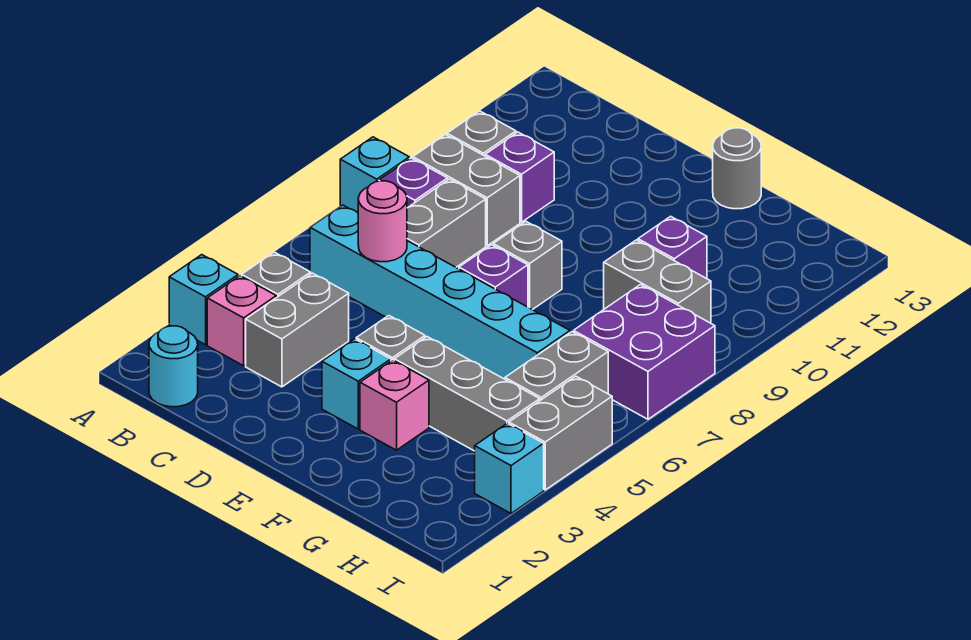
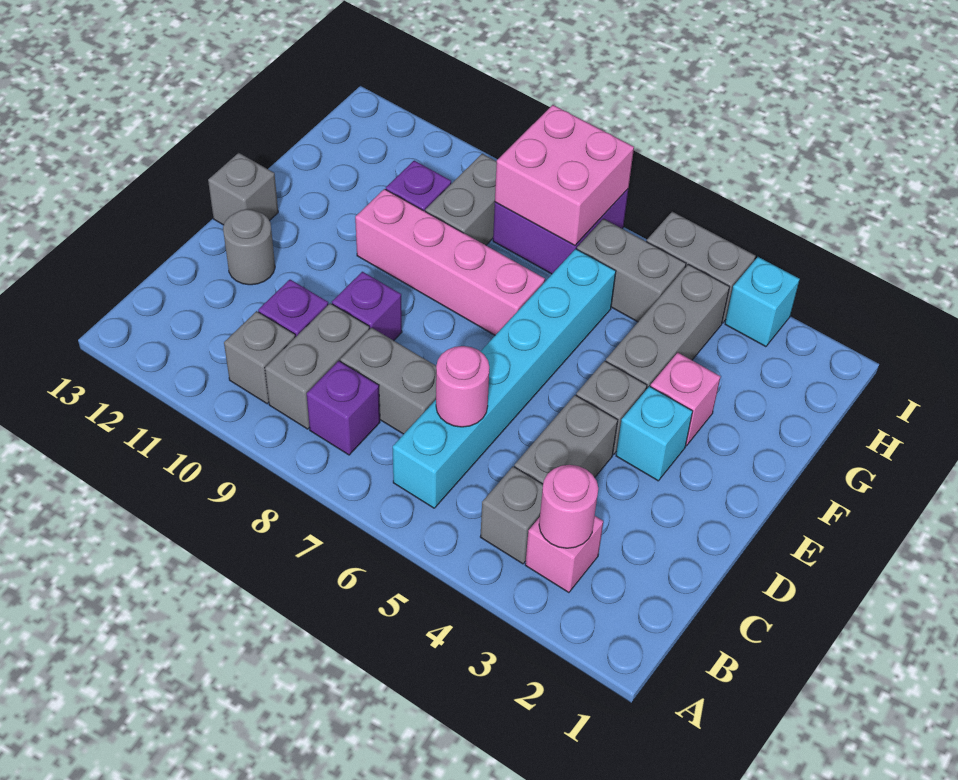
cyan 1x1 brick [169,255,238,345] -> none
cyan 1x1 brick [340,137,409,213] -> none
cyan 1x1 round brick [149,326,198,407] -> none
none -> pink 1x1 round brick [539,465,598,548]
grey 1x2 brick [246,273,349,387] -> grey 1x2 brick turned to [514,395,618,484]
purple 1x1 brick [459,245,528,307] -> purple 1x1 brick moved to [332,272,402,341]
grey 1x1 brick [493,221,562,310] -> grey 1x1 brick moved to [208,153,278,225]
none -> pink 1x4 brick [355,189,545,335]
grey 1x1 round brick [713,128,761,209] -> grey 1x1 round brick moved to [223,209,275,285]
none -> pink 2x2 brick [495,105,634,245]

